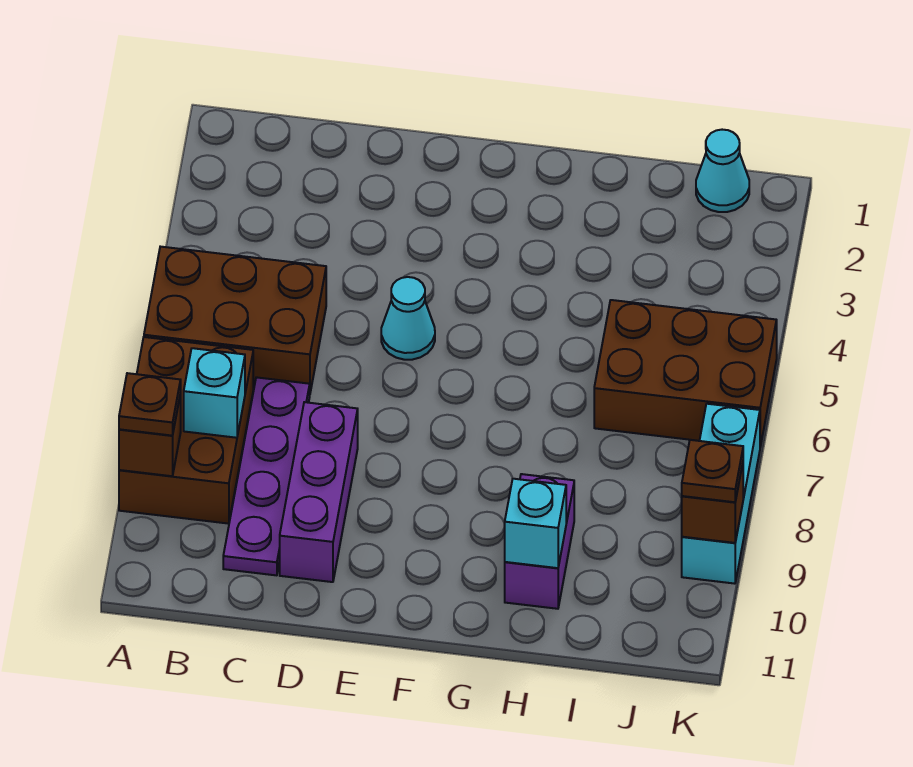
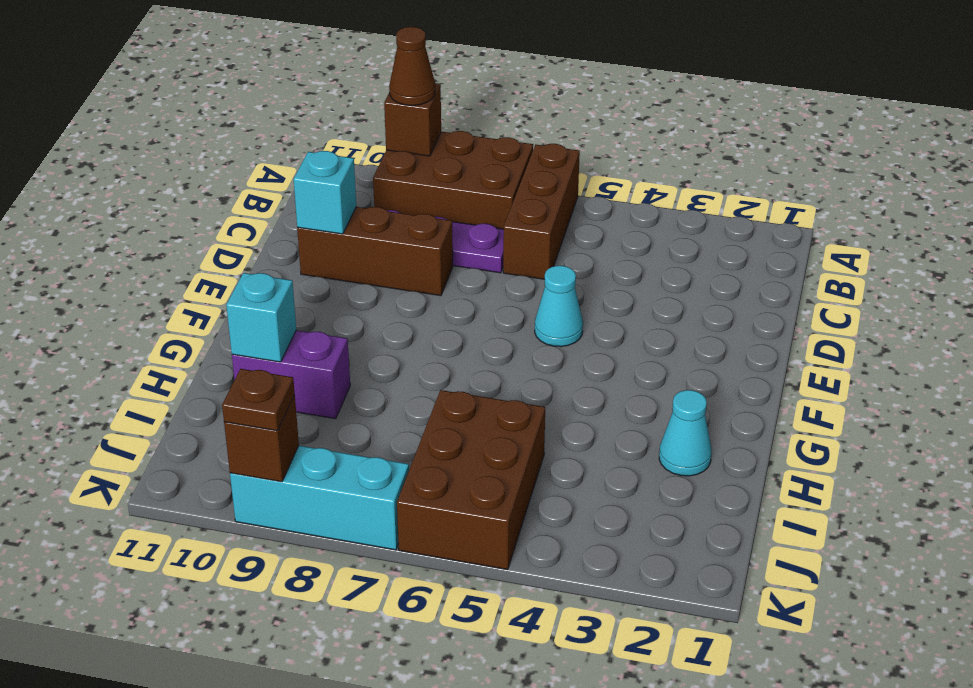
brown 2x3 brick [144,247,326,392] -> brown 1x3 brick [503,144,580,279]
brown 1x1 plate [119,373,181,436] -> brown 1x1 cone [389,27,435,105]
cyan 1x1 brick [184,348,245,438] -> cyan 1x1 brick moved to [294,151,356,234]
purple 1x3 brick [280,402,358,582] -> brown 1x3 brick [297,207,453,296]
cyan 1x1 cone [696,130,749,212] -> cyan 1x1 cone moved to [659,390,711,476]

